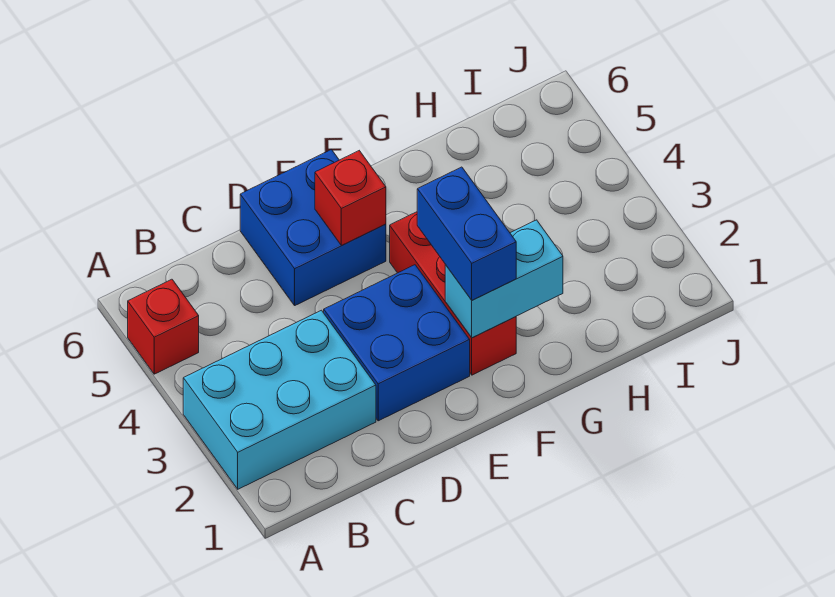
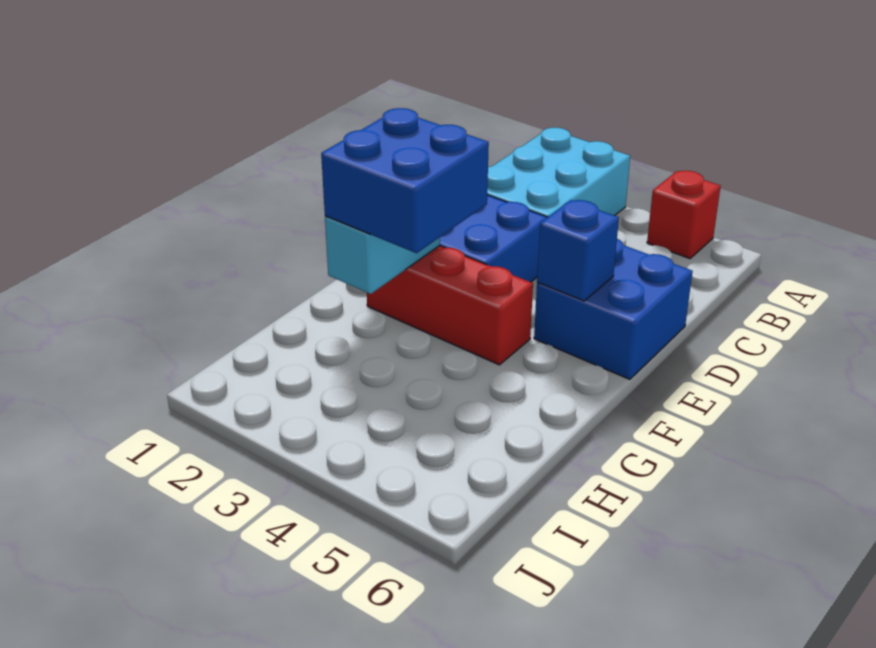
red 1x1 brick [315,151,386,245] -> blue 1x1 brick [537,200,619,301]
blue 1x2 brick [417,167,516,300] -> blue 2x2 brick [321,108,489,253]

